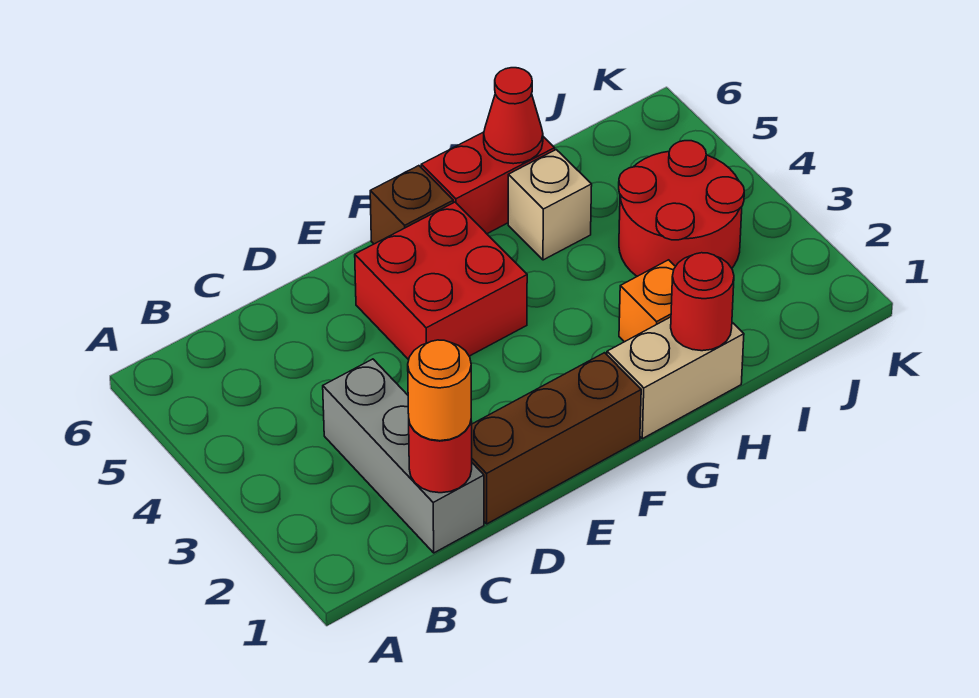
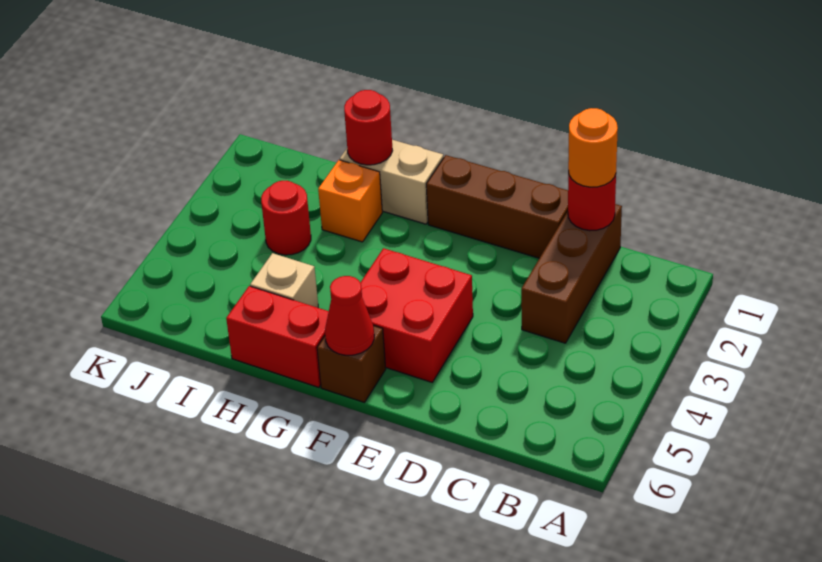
grey 1x3 brick [323,359,484,553] -> brown 1x3 brick [521,204,622,343]
red 1x1 cone [484,68,543,164] -> red 1x1 cone moved to [325,276,374,355]
red 2x2 round brick [619,141,744,276] -> red 1x1 round brick [261,181,311,255]

